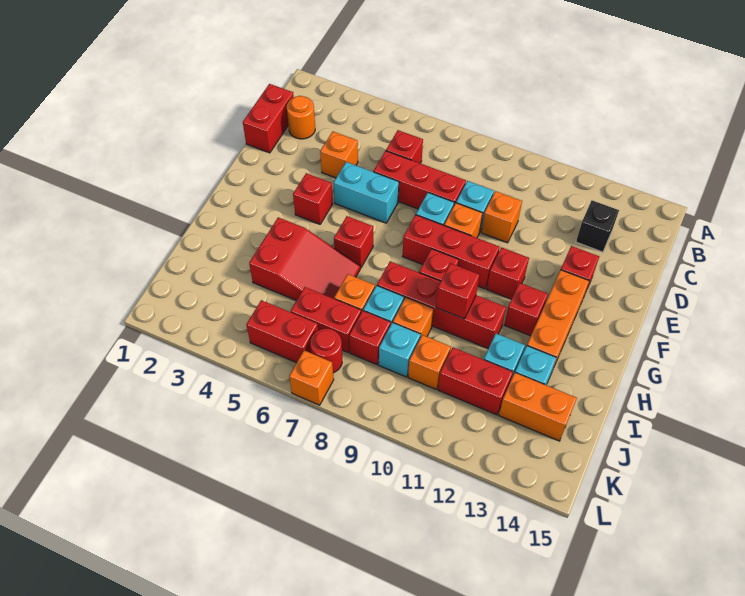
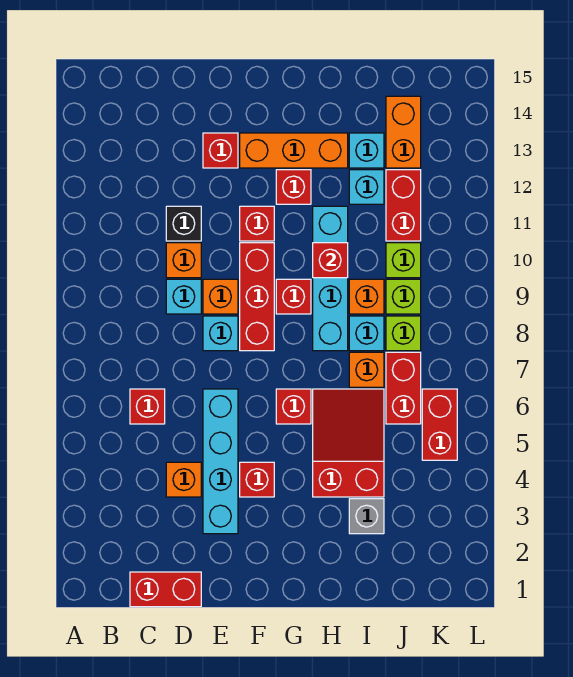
orange 1x1 round brick [287,96,315,139] -> none
black 1x1 brick [576,200,619,252] -> black 1x1 brick moved to [166,206,201,241]
red 1x3 brick [374,151,466,209] -> none
cyan 1x2 brick [334,162,399,223] -> cyan 1x4 brick [203,389,238,534]
red 1x4 brick [377,261,506,349] -> cyan 1x4 brick [313,206,348,351]
none -> grey 1x1 brick [349,499,384,534]
red 1x1 brick [349,311,391,365] -> lime 1x1 brick [386,316,421,351]
cyan 1x1 brick [379,323,421,377] -> lime 1x1 brick [386,279,421,314]
orange 1x1 brick [408,335,451,389] -> lime 1x1 brick [386,243,421,278]
red 1x1 round brick [310,329,342,373] -> none
orange 1x1 brick [289,350,334,405] -> none

